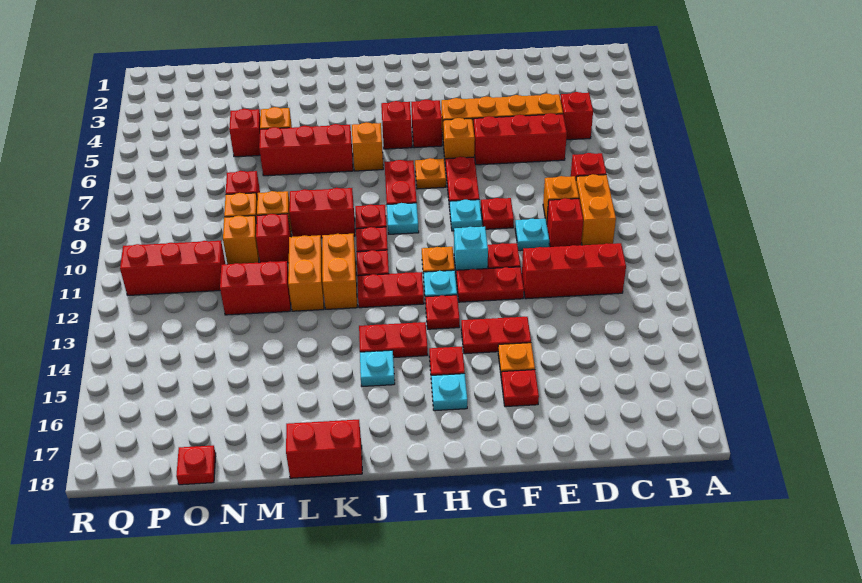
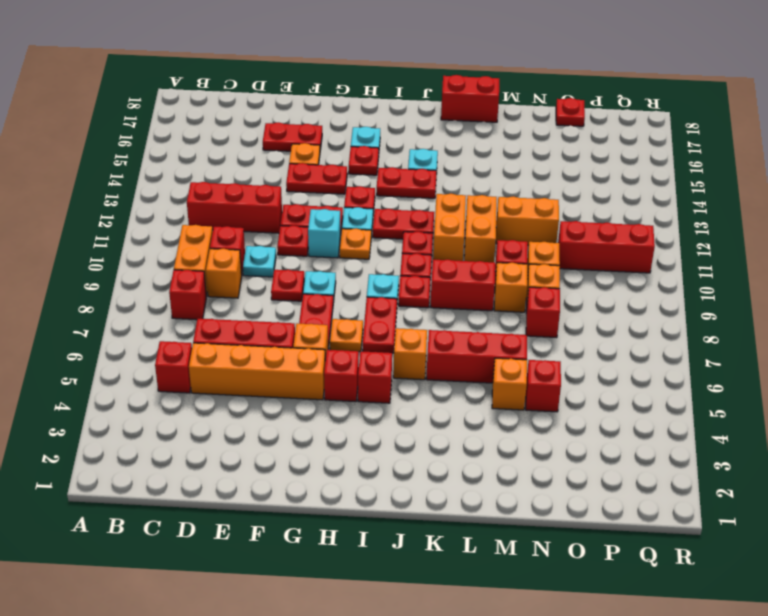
red 1x1 plate [501,370,539,407] -> red 1x2 plate [263,122,322,151]
red 1x2 brick [220,261,291,315] -> orange 1x2 brick [496,196,559,245]

